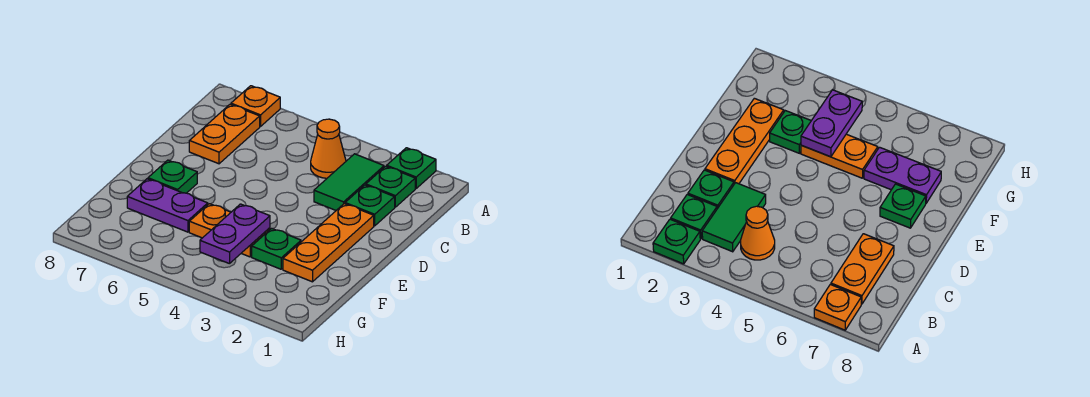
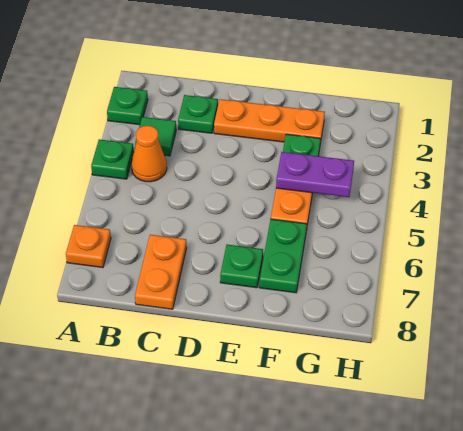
green 1x1 plate [366,166,415,207] -> green 1x1 plate moved to [91,139,134,179]
green 1x2 tile [314,154,384,210] -> green 1x1 tile [135,117,176,156]
orange 1x2 plate [189,104,260,164] -> orange 1x2 plate turned to [135,235,187,309]
purple 1x2 plate [127,179,208,232] -> green 1x2 plate [259,219,307,293]

